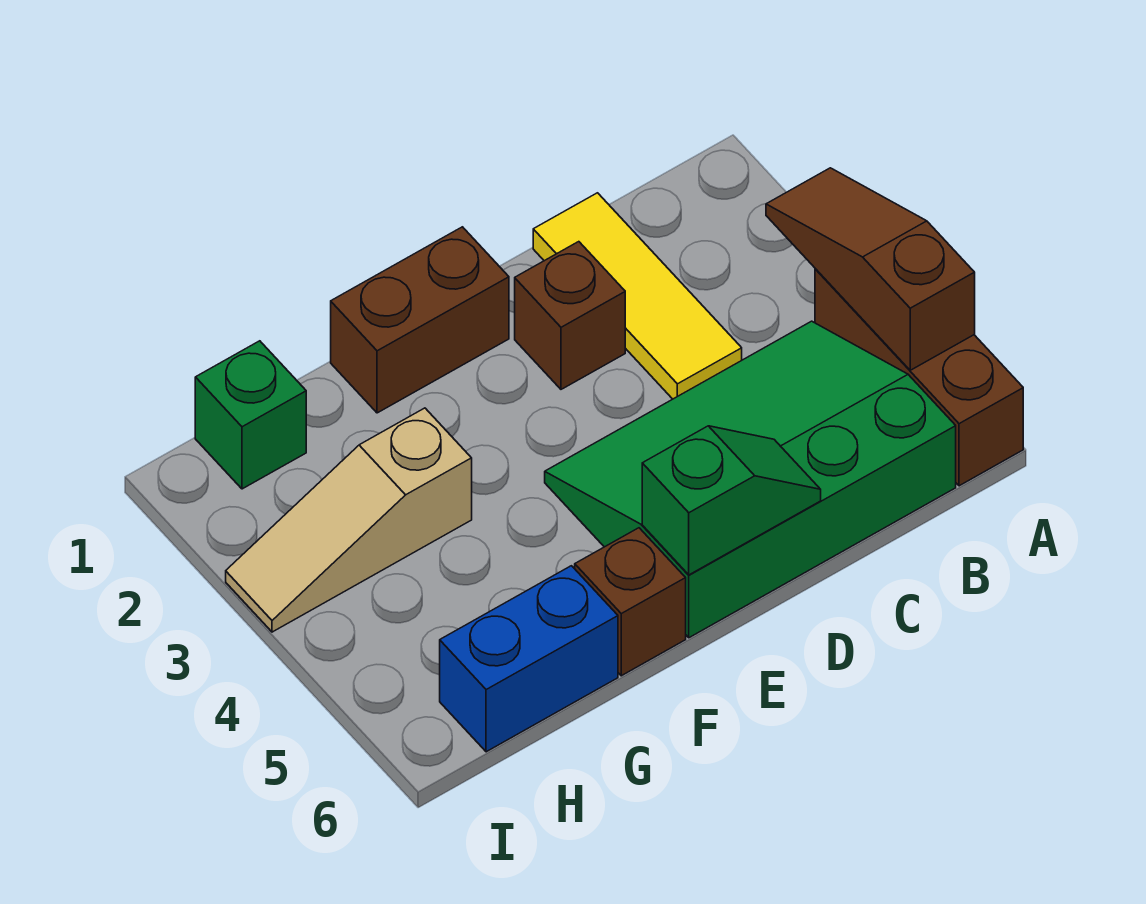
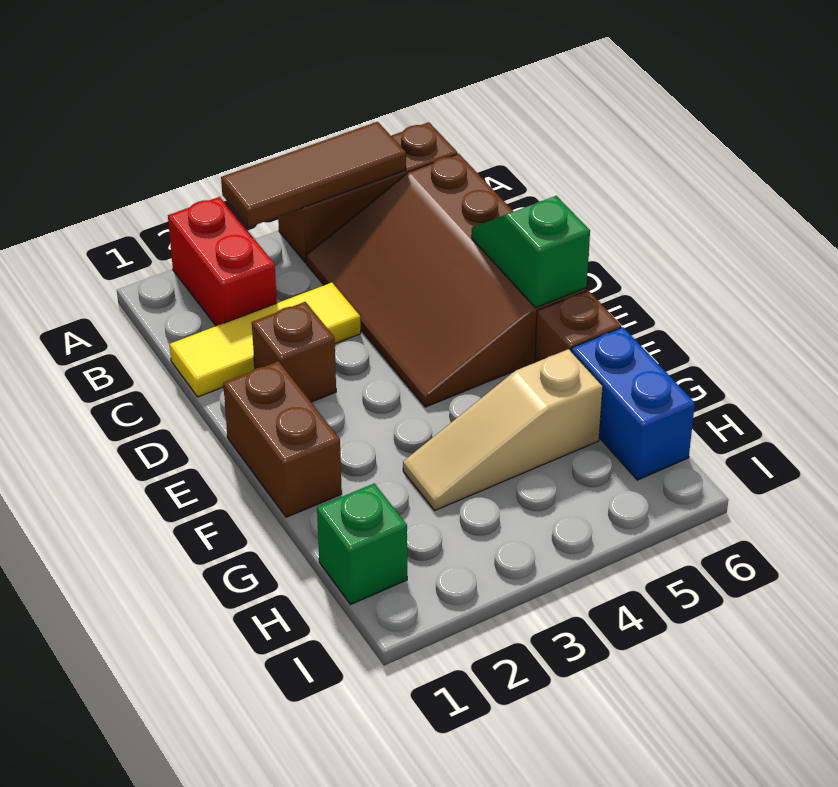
none -> red 1x2 brick [168,197,277,326]
brown 1x3 slope [766,168,975,370] -> brown 1x3 tile [221,122,406,227]
green 3x4 slope [545,321,956,638] -> brown 3x4 slope [306,154,586,407]
tan 1x3 slope [226,408,472,632] -> tan 1x3 slope turned to [403,349,603,510]

